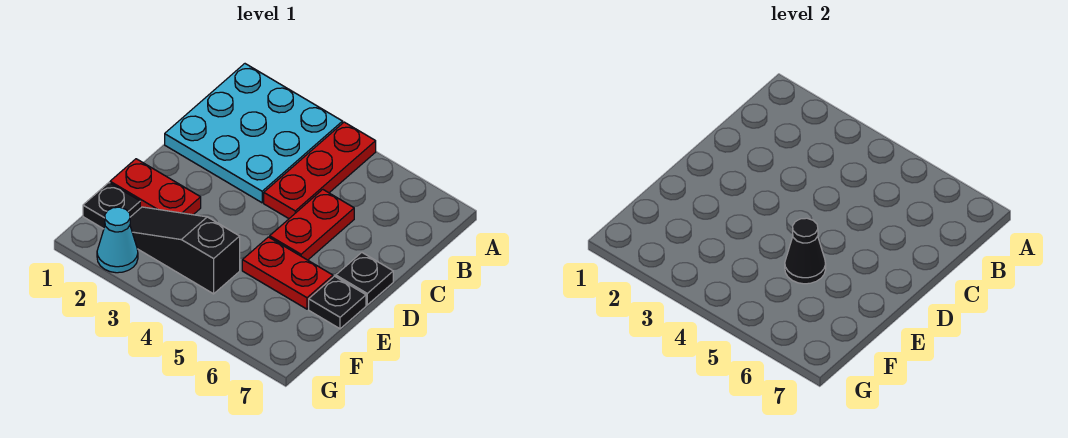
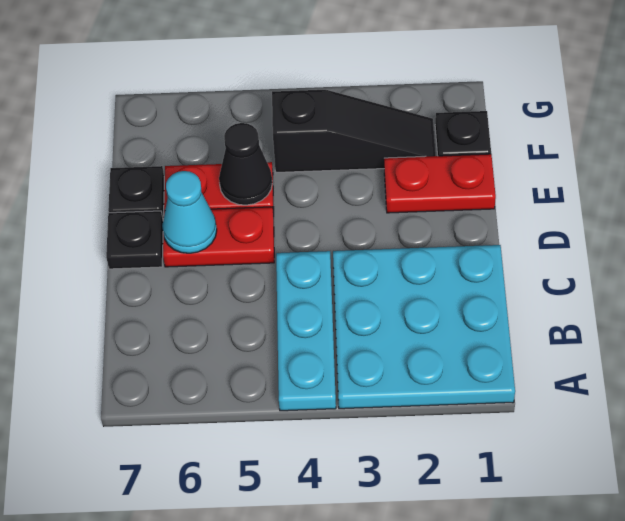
red 1x3 plate [264,122,376,219] -> cyan 1x3 plate [276,251,336,411]
red 1x2 plate [270,190,354,260] -> red 1x2 plate turned to [163,207,274,267]
cyan 1x1 cone [97,207,138,273] -> cyan 1x1 cone moved to [162,171,217,253]

